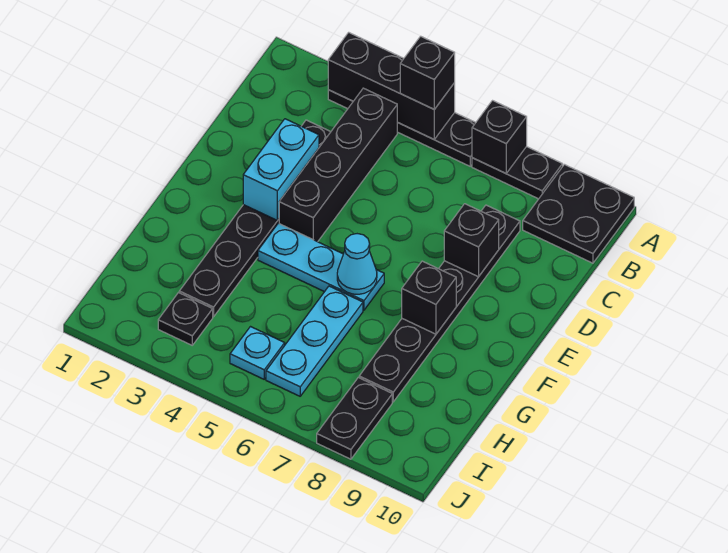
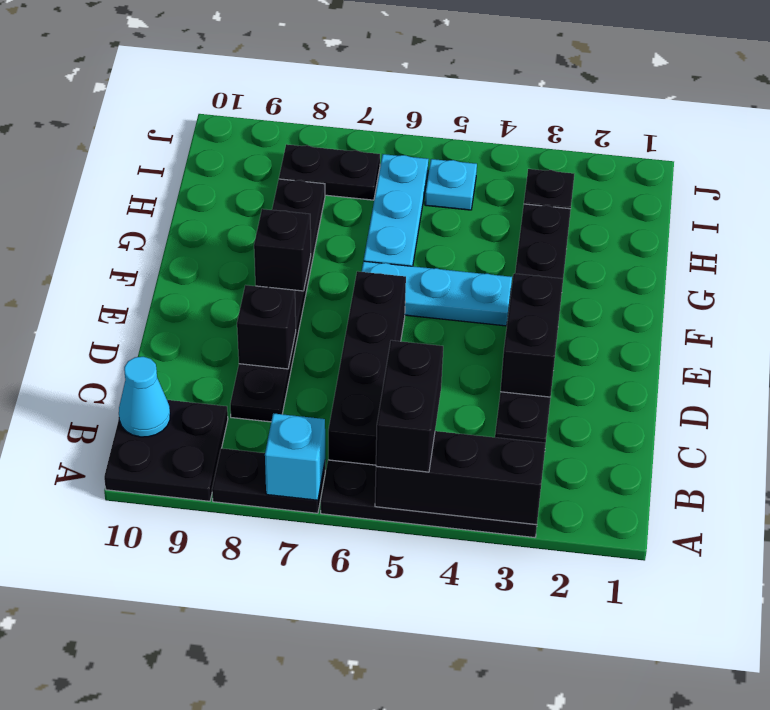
black 1x1 brick [400,36,455,109] -> black 1x2 brick [376,340,443,472]
black 1x1 brick [472,101,527,173] -> cyan 1x1 brick [265,413,325,500]
black 1x4 brick [279,88,397,242] -> black 1x4 brick moved to [328,271,406,465]
cyan 1x2 brick [243,119,319,220] -> black 1x2 brick [500,274,563,397]
cyan 1x1 cone [337,234,377,294] -> cyan 1x1 cone moved to [119,357,170,437]
black 1x2 plate [317,378,392,459] -> black 1x2 plate turned to [279,144,380,200]

